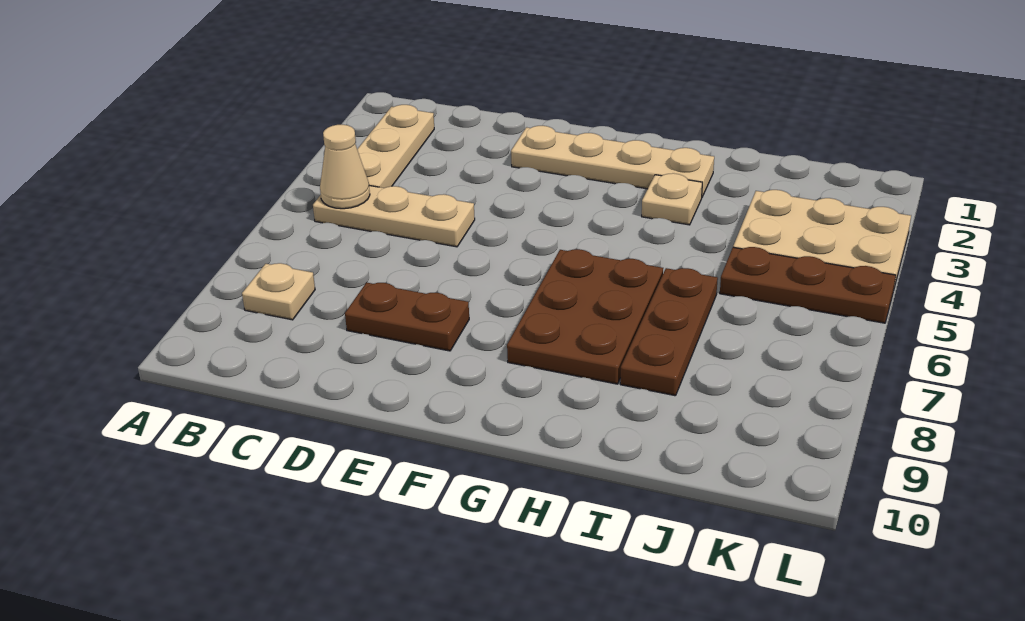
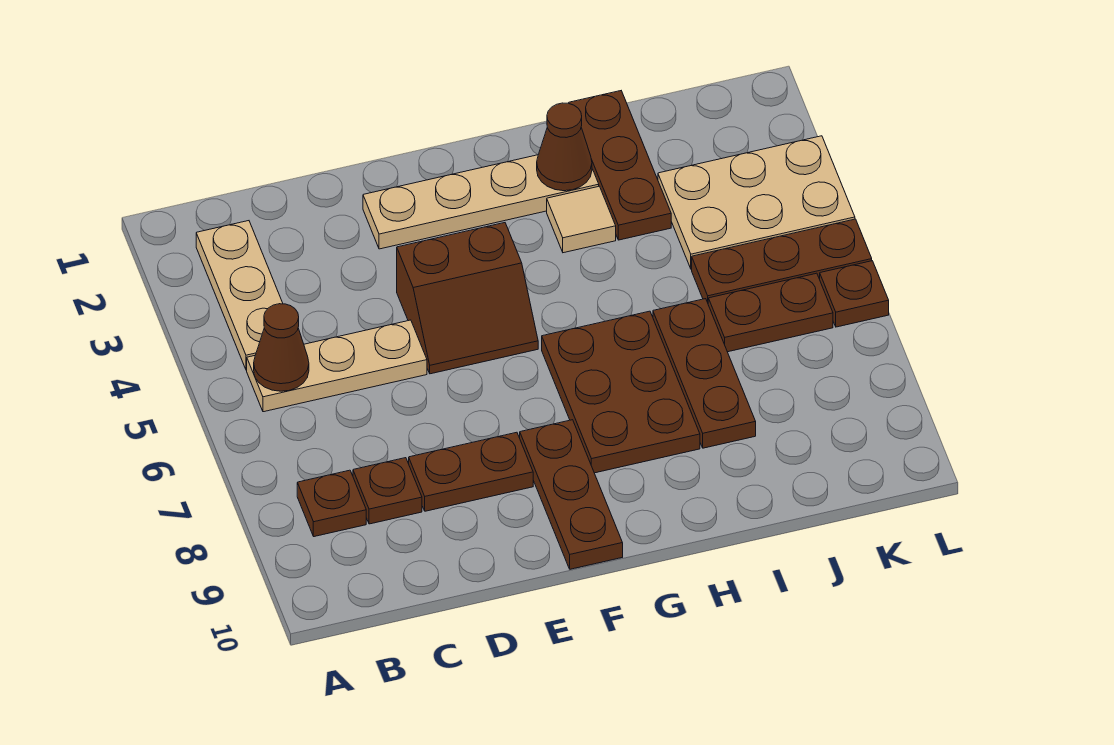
tan 1x1 cone [320,125,370,209] -> brown 1x1 cone [254,304,309,391]
tan 1x1 plate [242,263,315,320] -> brown 1x1 plate [297,470,366,537]
none -> brown 1x1 plate [353,458,422,524]
none -> brown 2x2 slope [397,223,538,374]
none -> brown 1x3 plate [520,420,623,569]
none -> brown 1x1 cone [537,103,592,191]
tan 1x1 plate [642,173,702,225] -> tan 1x1 tile [547,186,616,253]
none -> brown 1x3 plate [569,91,671,240]
none -> brown 1x2 plate [708,273,833,352]
none -> brown 1x1 plate [820,261,889,327]

